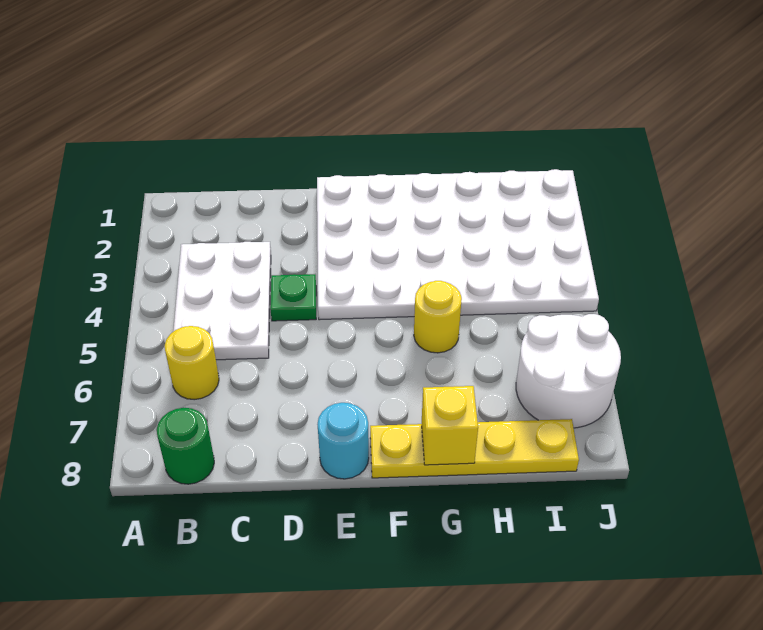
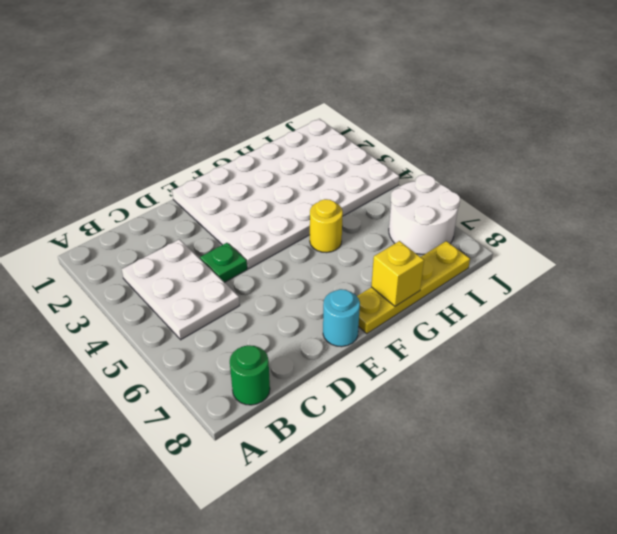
yellow 1x1 round brick [165,326,219,400] -> none

